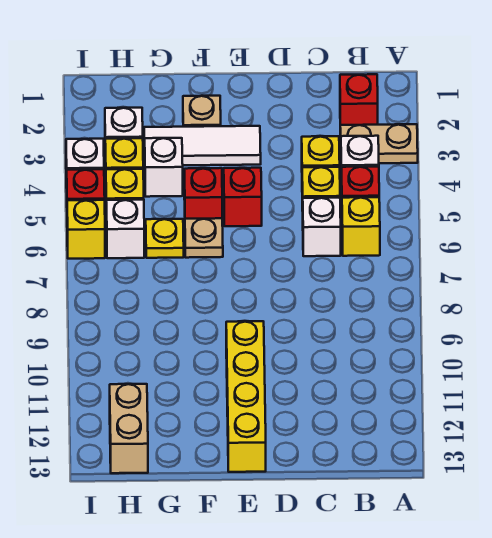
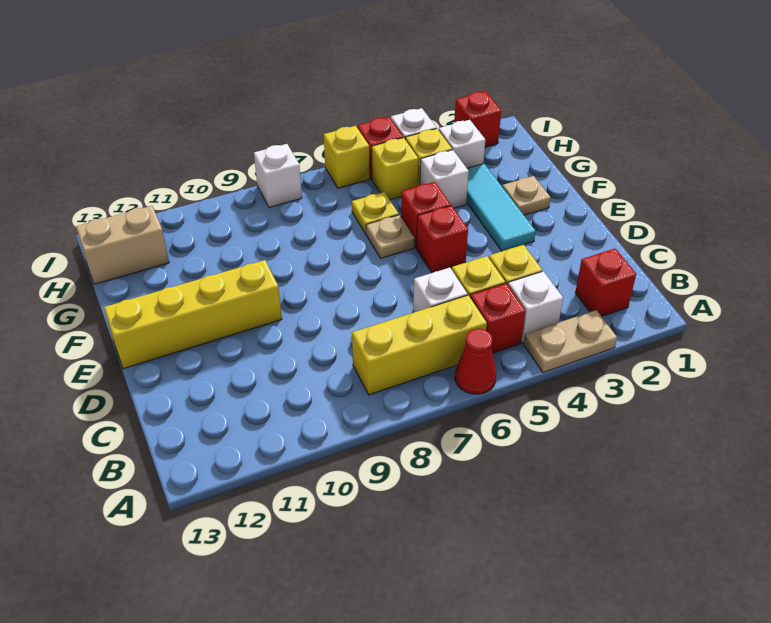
tan 1x2 plate [340,124,418,163] -> tan 1x2 plate turned to [524,310,617,373]
none -> red 1x1 cone [455,329,496,394]
yellow 1x1 brick [342,197,380,256] -> yellow 1x3 brick [352,295,487,395]
white 1x3 tile [144,126,261,165] -> cyan 1x3 tile [466,164,536,251]
white 1x1 brick [106,200,144,258] -> white 1x1 brick moved to [254,144,302,207]
none -> red 1x1 brick [454,91,501,147]

